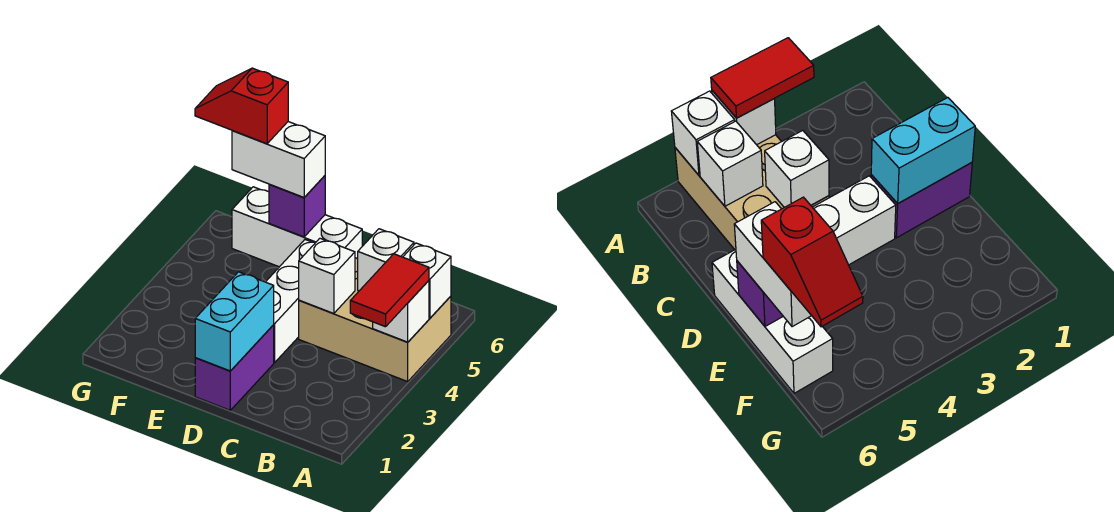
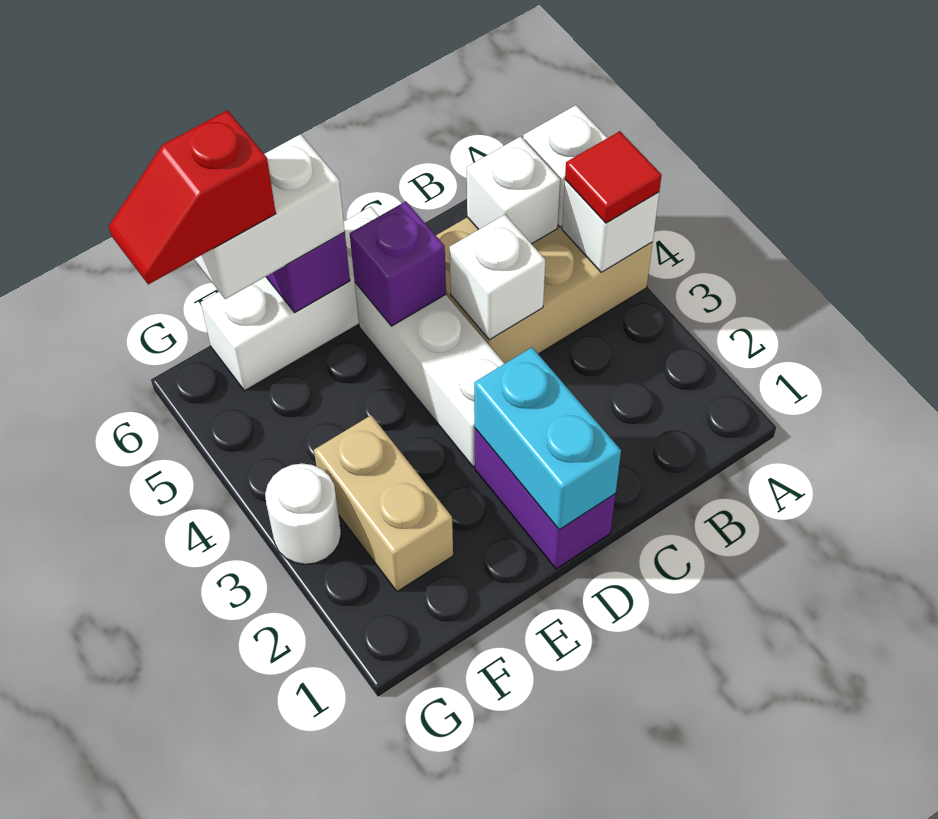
red 1x2 tile [350,254,429,327] -> red 1x1 tile [565,131,662,223]
none -> purple 1x1 brick [350,201,446,326]
none -> tan 1x2 brick [314,415,453,592]
none -> white 1x1 round brick [265,463,341,564]

